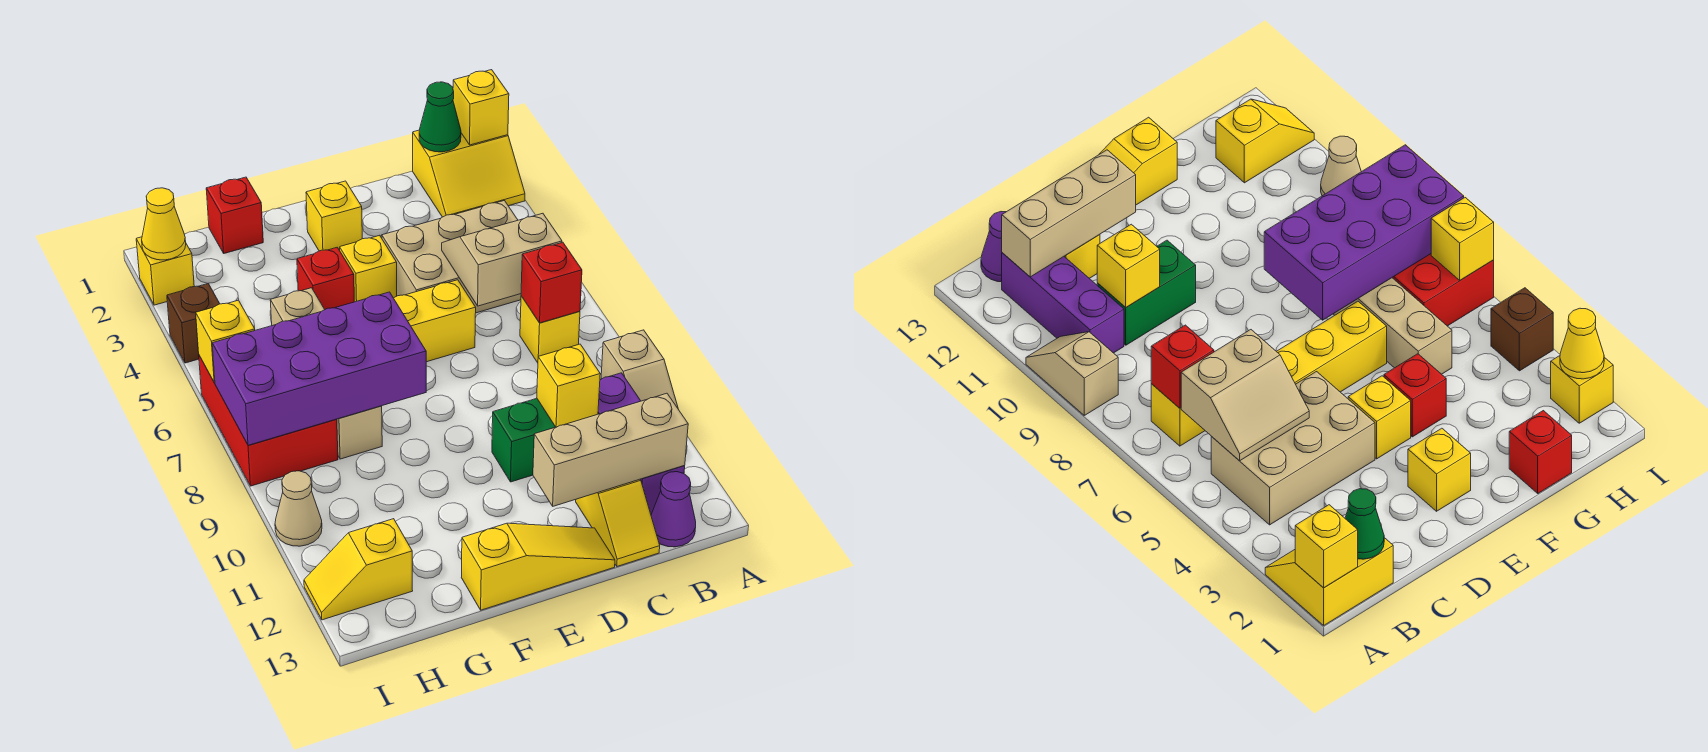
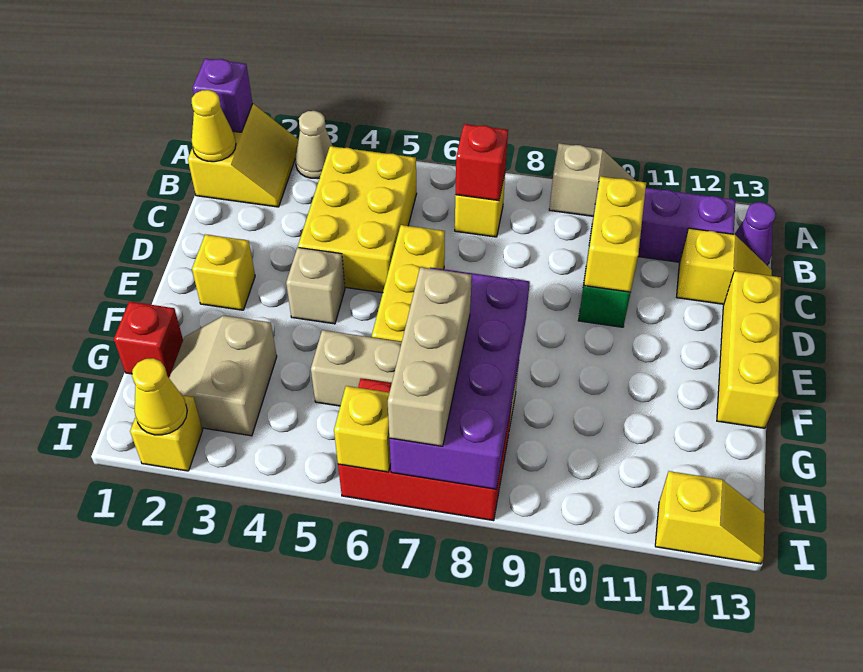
yellow 1x1 brick [453,70,509,145] -> purple 1x1 brick [193,59,253,132]
green 1x1 cone [419,82,461,152] -> yellow 1x1 cone [192,90,236,162]
tan 2x3 brick [382,201,521,313] -> yellow 2x3 brick [298,146,417,293]
tan 2x2 slope [442,213,562,306] -> tan 2x2 slope moved to [169,316,277,436]
tan 1x3 brick [533,393,688,506] -> tan 1x3 brick moved to [388,267,472,446]
yellow 1x1 brick [537,344,600,427] -> yellow 1x2 brick [584,176,646,292]
yellow 1x3 slope [461,523,615,610] -> yellow 1x3 brick [717,271,781,428]
yellow 1x1 brick [340,235,397,302] -> tan 1x1 brick [286,248,345,324]
red 1x1 brick [297,247,354,309] -> none
yellow 1x2 slope [304,519,413,620] -> yellow 1x2 slope turned to [655,471,765,564]
brown 1x1 brick [167,283,220,363] -> none
tan 1x1 cone [275,471,322,546] -> tan 1x1 cone moved to [295,111,332,179]

